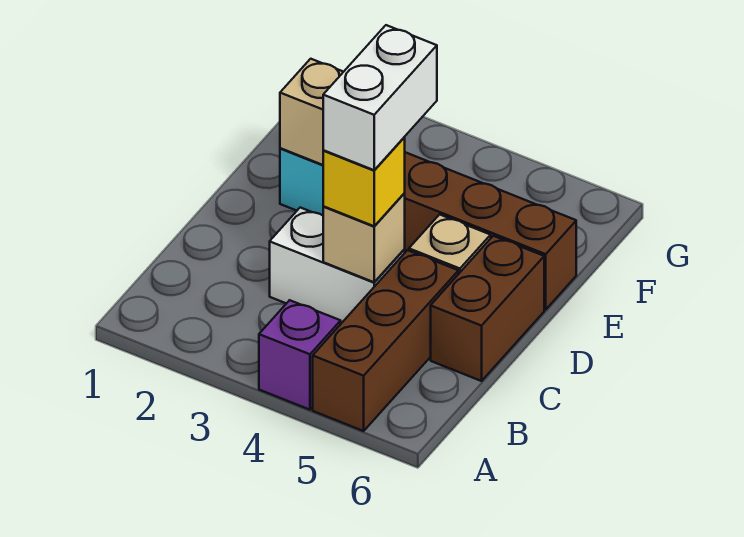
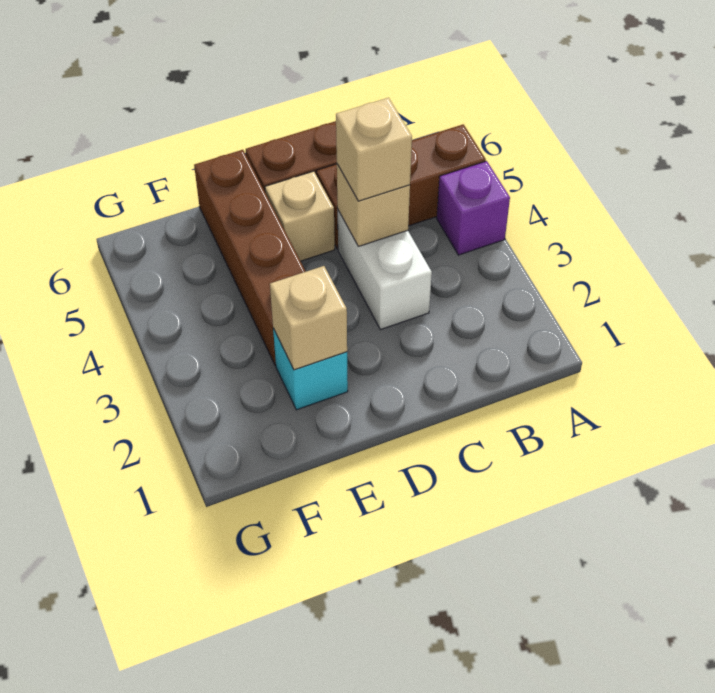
yellow 1x1 brick [323,137,405,226] -> tan 1x1 brick [336,98,412,201]
white 1x2 brick [323,25,437,170] -> none

